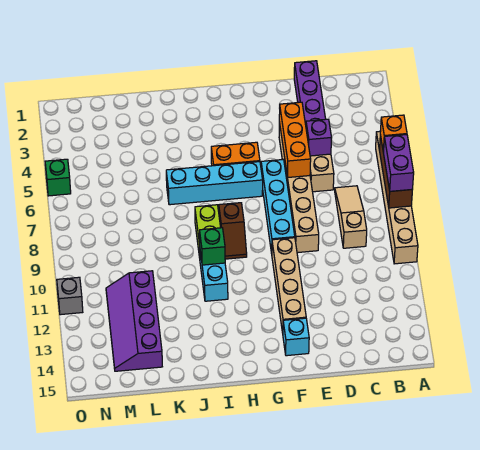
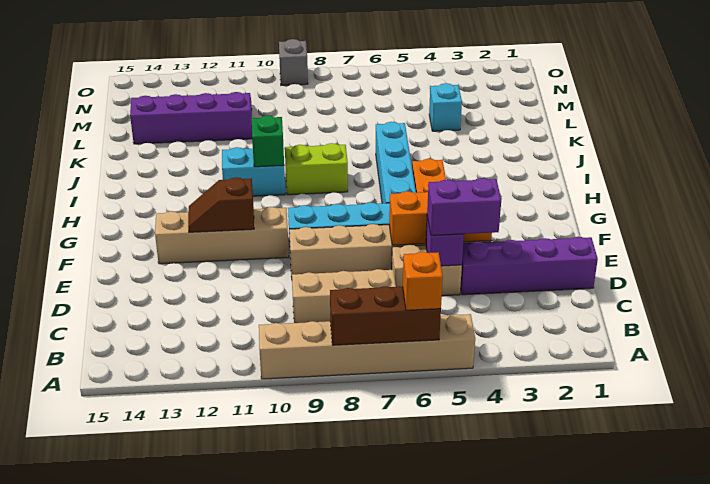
purple 1x2 brick [383,135,414,191] -> purple 1x2 brick moved to [427,178,501,235]
tan 1x3 slope [335,186,367,248] -> tan 1x3 brick [292,269,396,323]
cyan 1x1 brick [283,318,309,356] -> cyan 1x1 brick moved to [429,83,462,131]
brown 1x2 slope [219,203,247,259] -> brown 1x2 slope moved to [188,177,254,232]
green 1x1 brick [45,159,71,196] -> none
grey 1x1 brick [57,277,83,315] -> grey 1x1 brick moved to [279,39,308,85]

